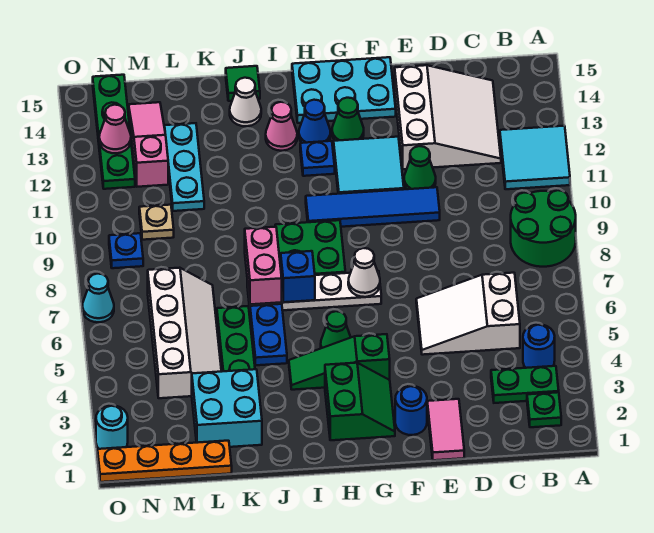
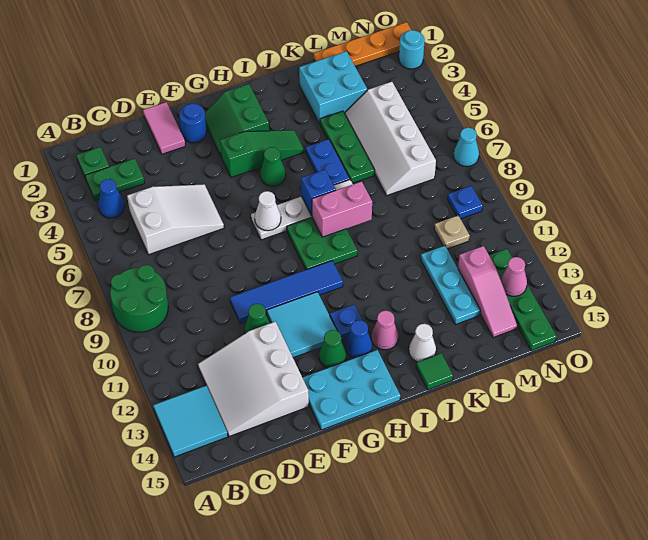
cyan 2x2 tile [500,126,570,189] -> cyan 2x2 tile moved to [153,386,228,457]
blue 1x1 round brick [523,324,555,368] -> blue 1x1 cone [98,179,125,218]
pink 1x2 brick [245,227,282,304] -> pink 1x2 brick turned to [312,182,372,237]

